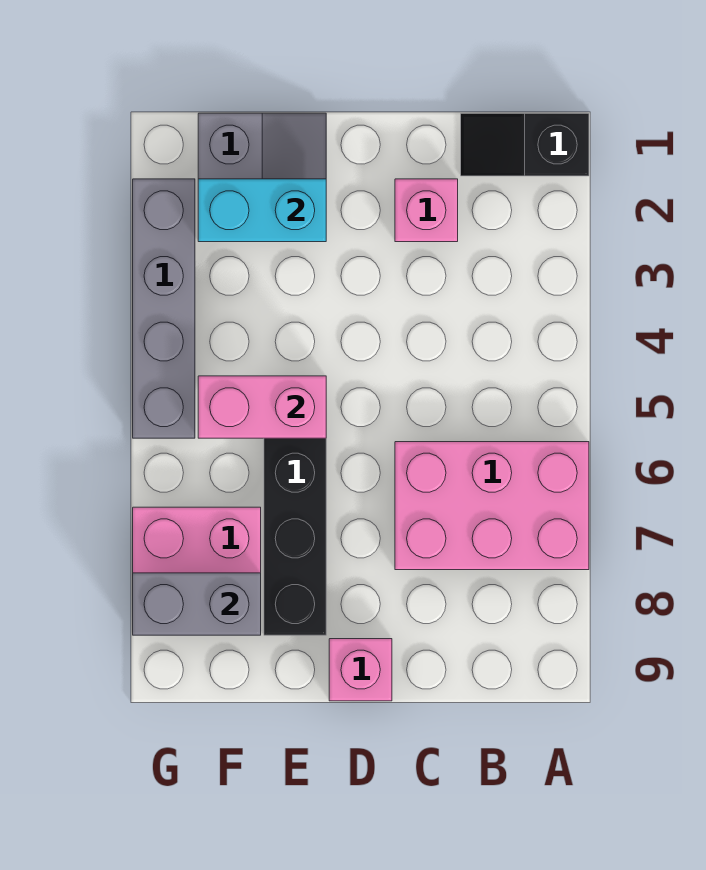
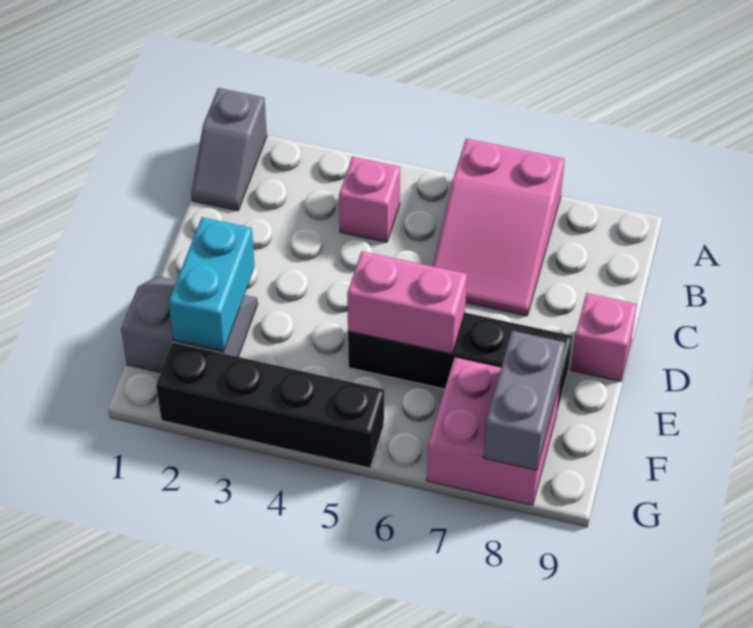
black 1x2 slope [461,113,589,176] -> grey 1x2 slope [191,88,267,211]
pink 2x3 brick [395,442,589,570] -> pink 2x3 slope [433,139,565,316]
pink 1x1 brick [395,179,458,242] -> pink 1x1 brick moved to [339,157,400,242]
pink 1x2 brick [198,376,326,438] -> pink 1x2 brick turned to [347,251,467,354]
grey 1x4 brick [133,179,195,438] -> black 1x4 brick [156,343,384,468]

